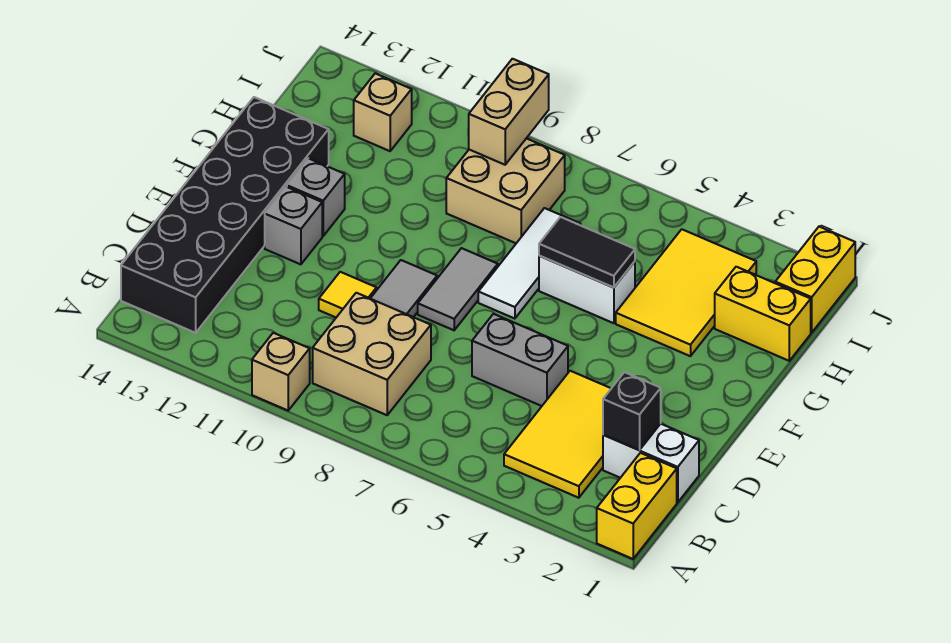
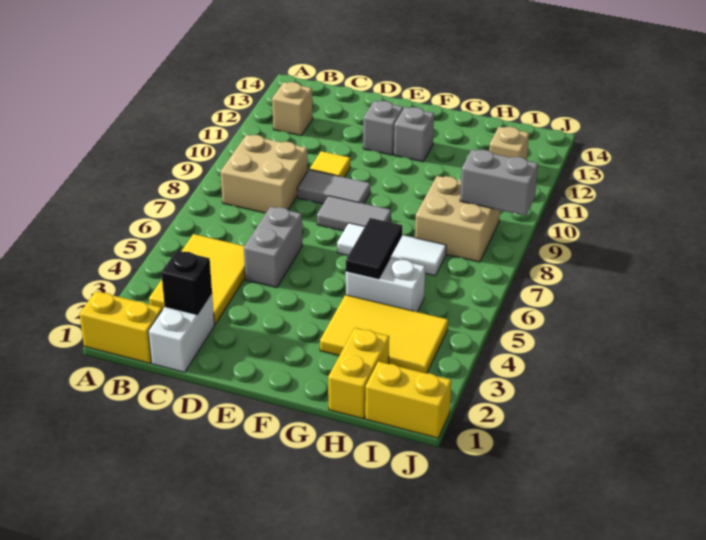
tan 1x1 brick [252,333,310,410] -> tan 1x1 brick moved to [272,82,313,136]
yellow 2x3 tile [504,371,611,498] -> yellow 2x3 tile turned to [149,234,245,324]
black 2x6 brick [121,97,329,333] -> none
white 1x2 brick [539,256,635,323] -> white 1x2 brick turned to [346,258,425,312]
tan 1x2 brick [468,59,549,165] -> grey 1x2 brick [460,149,538,216]

